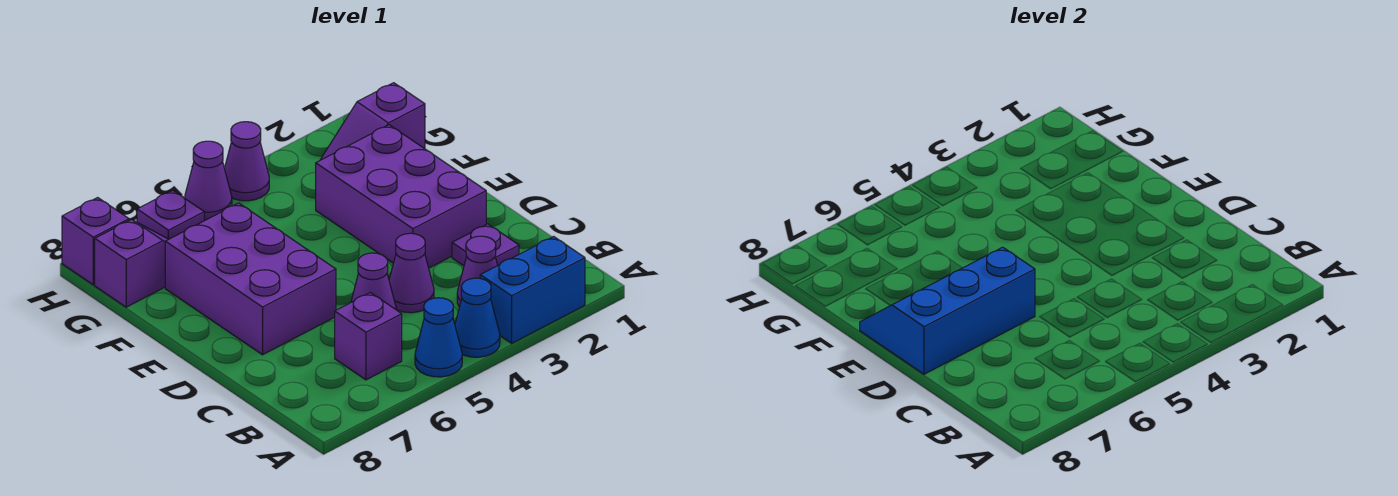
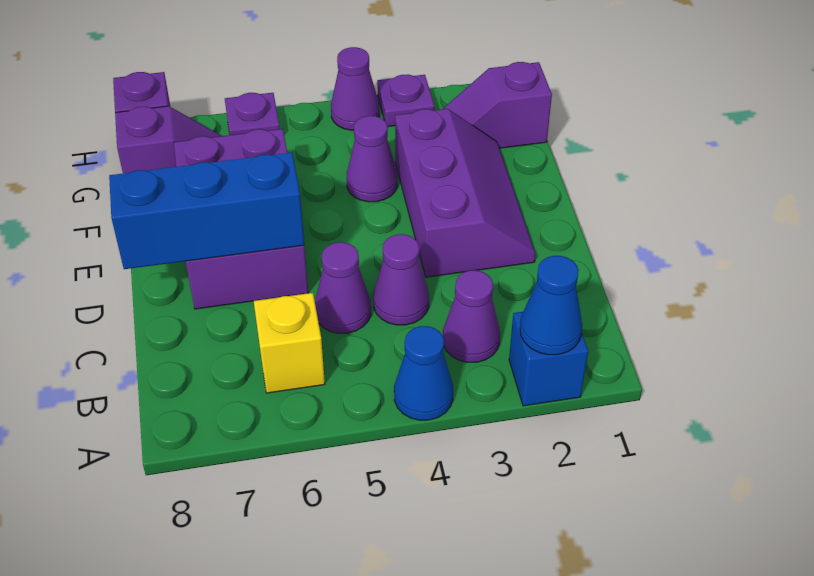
blue 1x2 brick [480,237,585,343] -> blue 1x1 brick [509,312,588,406]
blue 1x1 cone [415,298,462,377] -> blue 1x1 cone moved to [520,256,582,355]
purple 1x1 brick [335,293,402,380] -> yellow 1x1 brick [254,293,325,393]
purple 1x1 plate [452,224,519,266] -> purple 1x1 plate moved to [377,75,434,127]
purple 2x3 brick [316,125,486,268] -> purple 2x3 slope [395,109,535,277]
purple 1x1 cone [185,141,232,220] -> purple 1x1 cone moved to [347,116,398,202]

